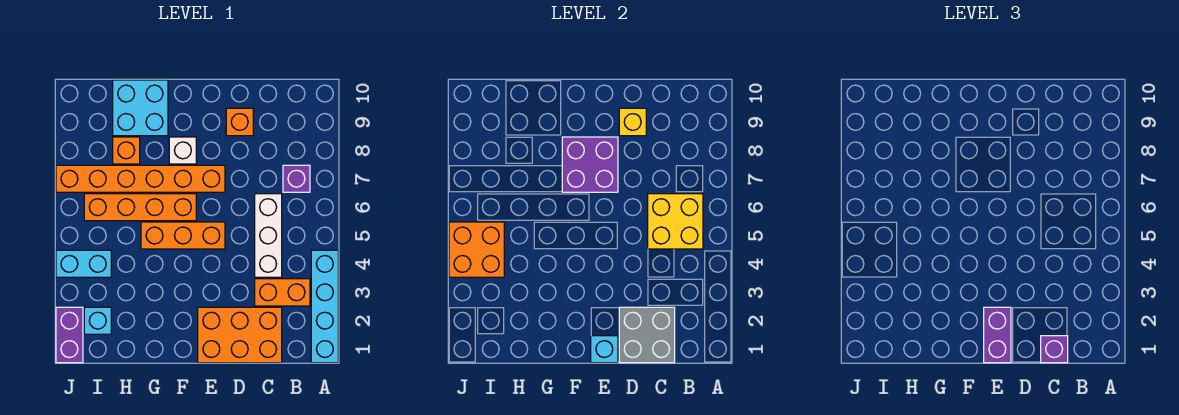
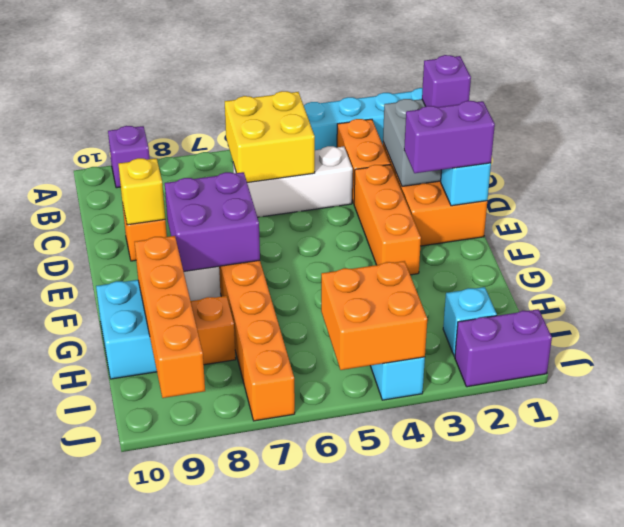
purple 1x1 brick [283,165,310,192] -> purple 1x1 brick moved to [108,126,150,188]
orange 1x3 brick [141,222,225,249] -> orange 1x3 brick moved to [354,165,421,275]
orange 1x4 brick [84,194,196,221] -> orange 1x4 brick moved to [135,236,205,398]

